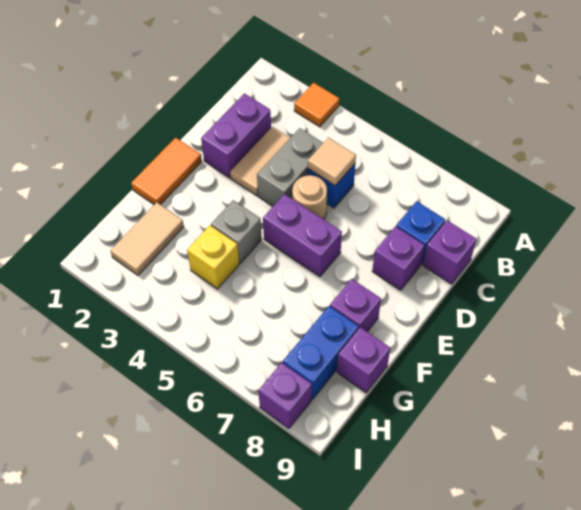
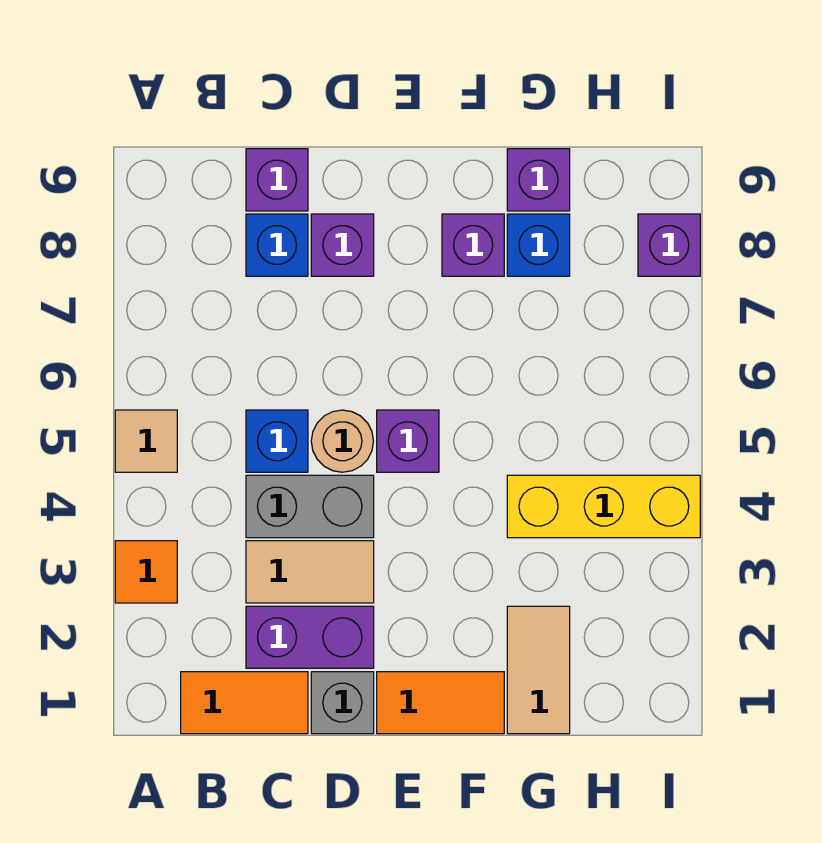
none -> orange 1x2 tile [181,672,308,734]
tan 1x1 tile [308,138,356,185] -> tan 1x1 tile moved to [115,410,177,472]
purple 1x2 brick [263,194,342,277] -> purple 1x1 brick [377,410,439,472]
grey 1x1 brick [211,200,262,263] -> grey 1x1 brick moved to [311,672,374,734]
tan 1x2 tile [110,202,184,275] -> tan 1x2 tile turned to [507,606,570,734]
yellow 1x1 brick [187,225,239,289] -> yellow 1x3 brick [507,475,700,538]
blue 1x2 brick [283,306,359,399] -> blue 1x1 brick [507,214,570,276]

